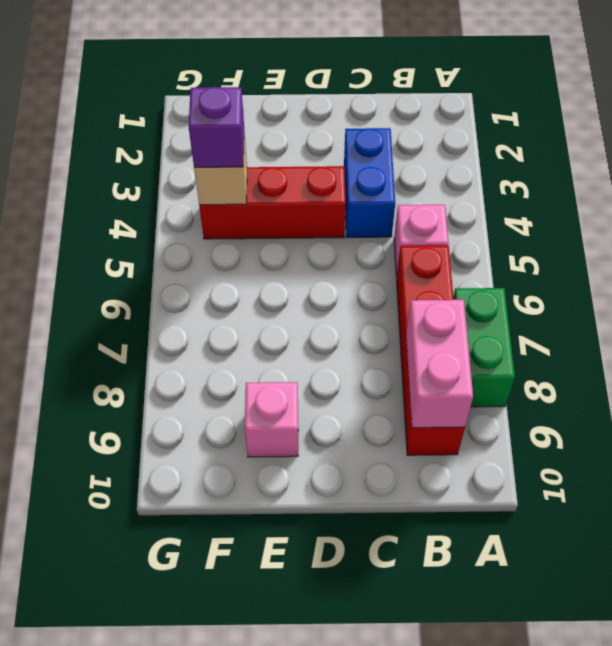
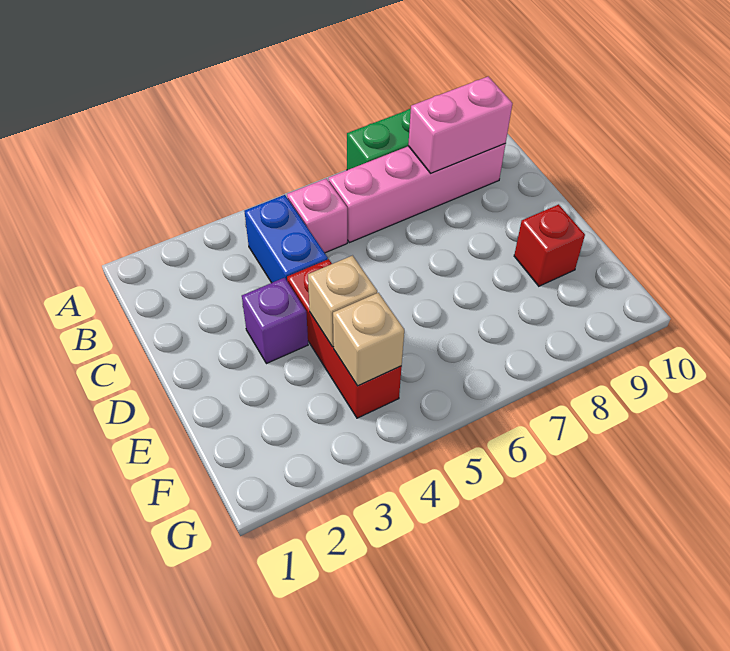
red 1x4 brick [397,246,465,455] -> pink 1x4 brick [328,144,505,243]
blue 1x2 brick [344,128,395,237] -> blue 1x2 brick turned to [244,195,328,283]
none -> tan 1x1 brick [308,256,377,347]
pink 1x1 brick [245,382,298,457] -> red 1x1 brick [514,204,585,286]
purple 1x1 brick [189,87,244,167] -> purple 1x1 brick moved to [242,278,308,364]

